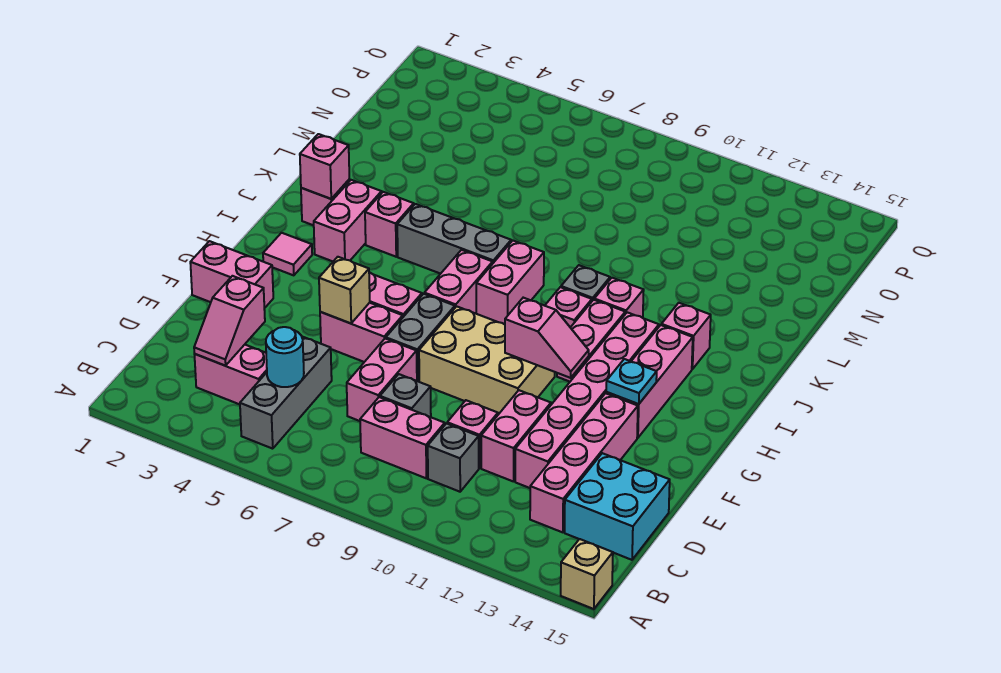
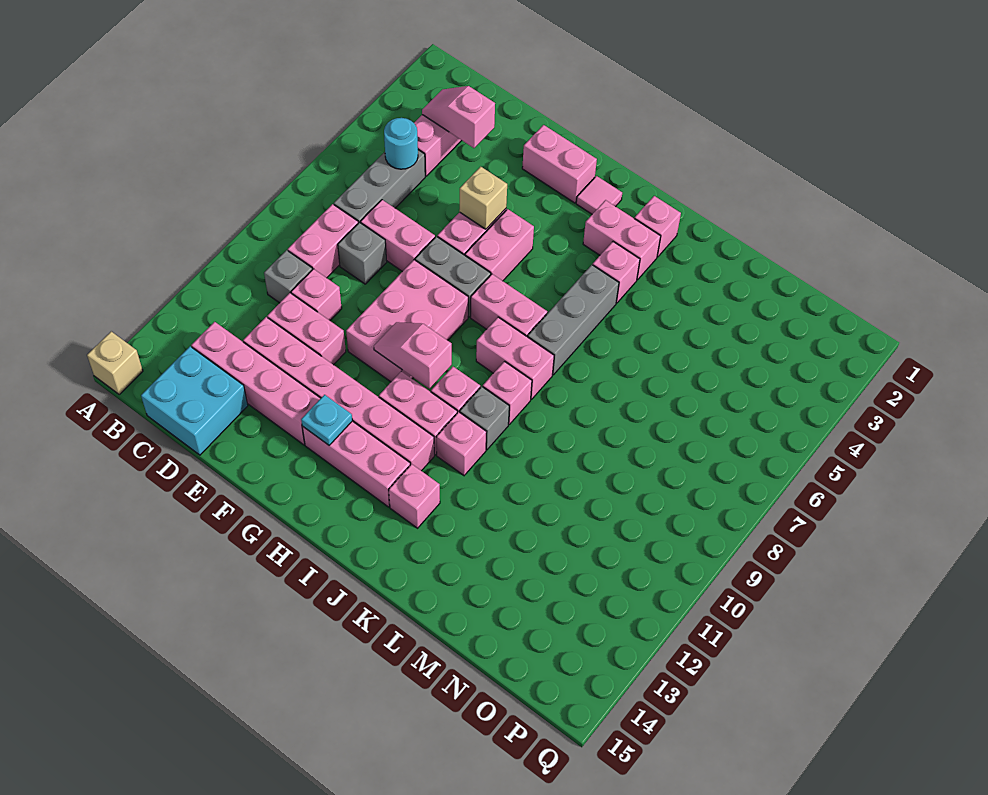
grey 1x3 brick [240,337,332,449] -> grey 1x3 brick turned to [334,150,425,223]
pink 1x2 brick [190,241,273,308] -> pink 1x2 brick turned to [522,125,597,203]
tan 2x3 brick [419,306,555,414] -> pink 2x3 brick [346,260,468,382]
pink 1x2 slope [505,298,589,378] -> pink 1x2 slope turned to [374,322,452,389]
pink 1x1 brick [300,134,349,199] -> pink 1x1 brick moved to [483,362,532,424]

